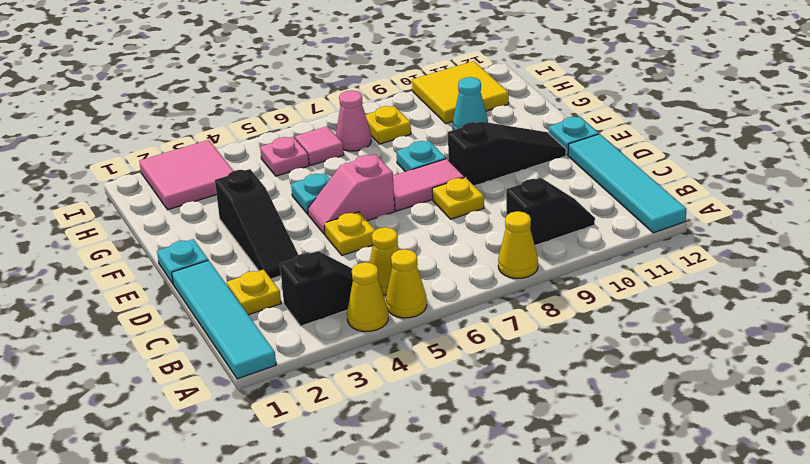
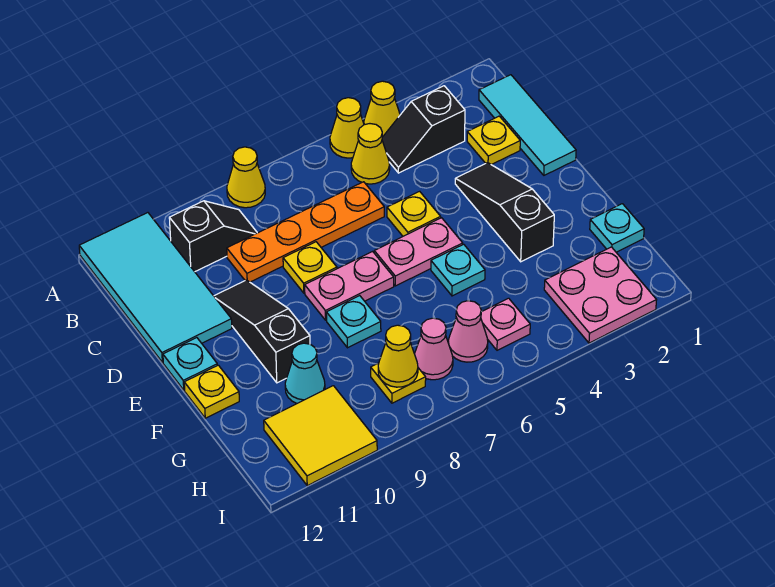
cyan 1x4 tile [172,260,276,379] -> cyan 1x3 tile [479,75,576,175]
cyan 1x4 tile [568,134,686,233] -> cyan 2x4 tile [79,213,232,363]
black 1x2 slope [506,178,595,245] -> black 1x2 slope turned to [169,201,257,272]
none -> orange 1x4 plate [227,182,384,282]
cyan 1x1 plate [157,239,208,284] -> cyan 1x1 plate moved to [590,204,644,252]
pink 1x2 slope [308,154,395,235] -> pink 1x2 plate [374,218,463,286]
pink 1x2 tile [393,159,465,211] -> pink 1x2 plate [305,252,394,320]
black 1x3 slope [448,122,566,186] -> black 1x3 slope turned to [214,280,310,383]
none -> yellow 1x1 plate [184,365,239,418]
pink 2x2 tile [139,140,233,210] -> pink 2x2 plate [544,247,656,343]
pink 1x1 tile [295,126,344,165] -> pink 1x1 cone [448,301,488,362]
none -> yellow 1x1 cone [378,325,418,387]

